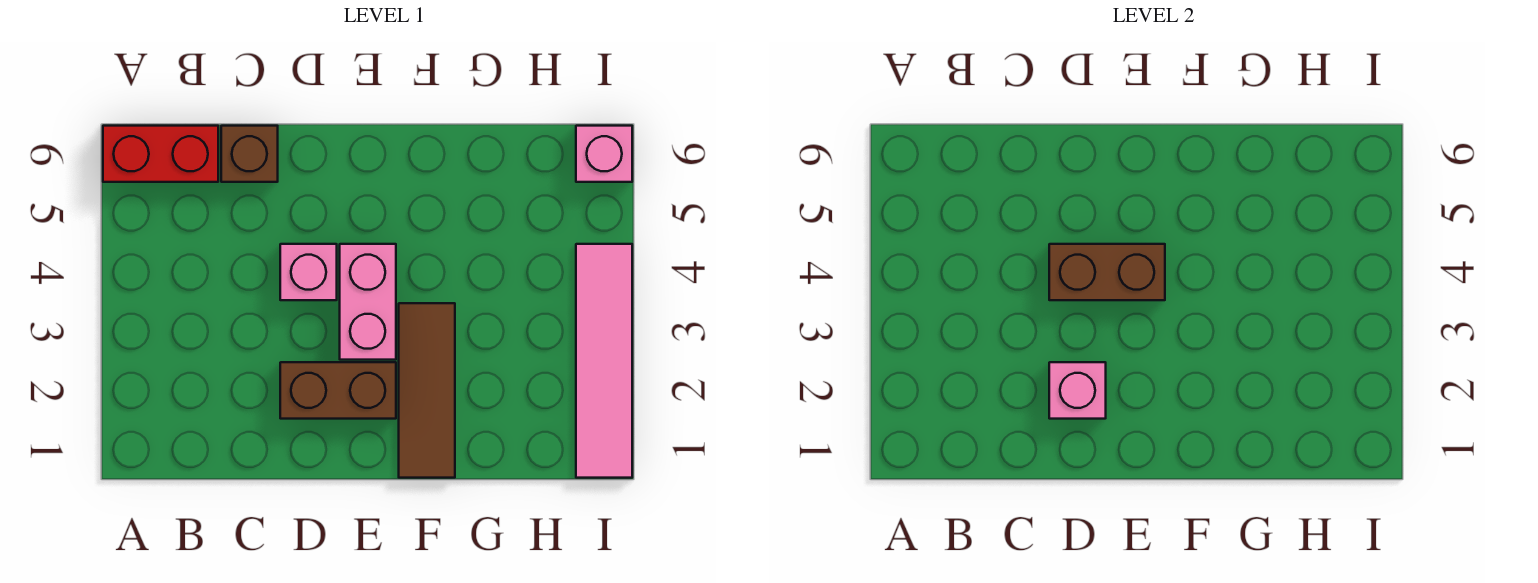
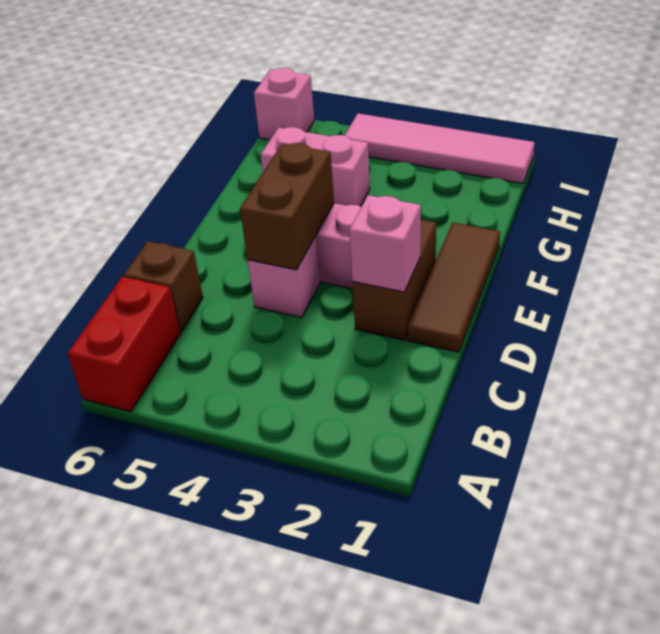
brown 1x3 tile [399,303,455,478] -> brown 1x3 tile turned to [407,223,500,352]
none -> pink 1x2 brick [261,127,370,206]

